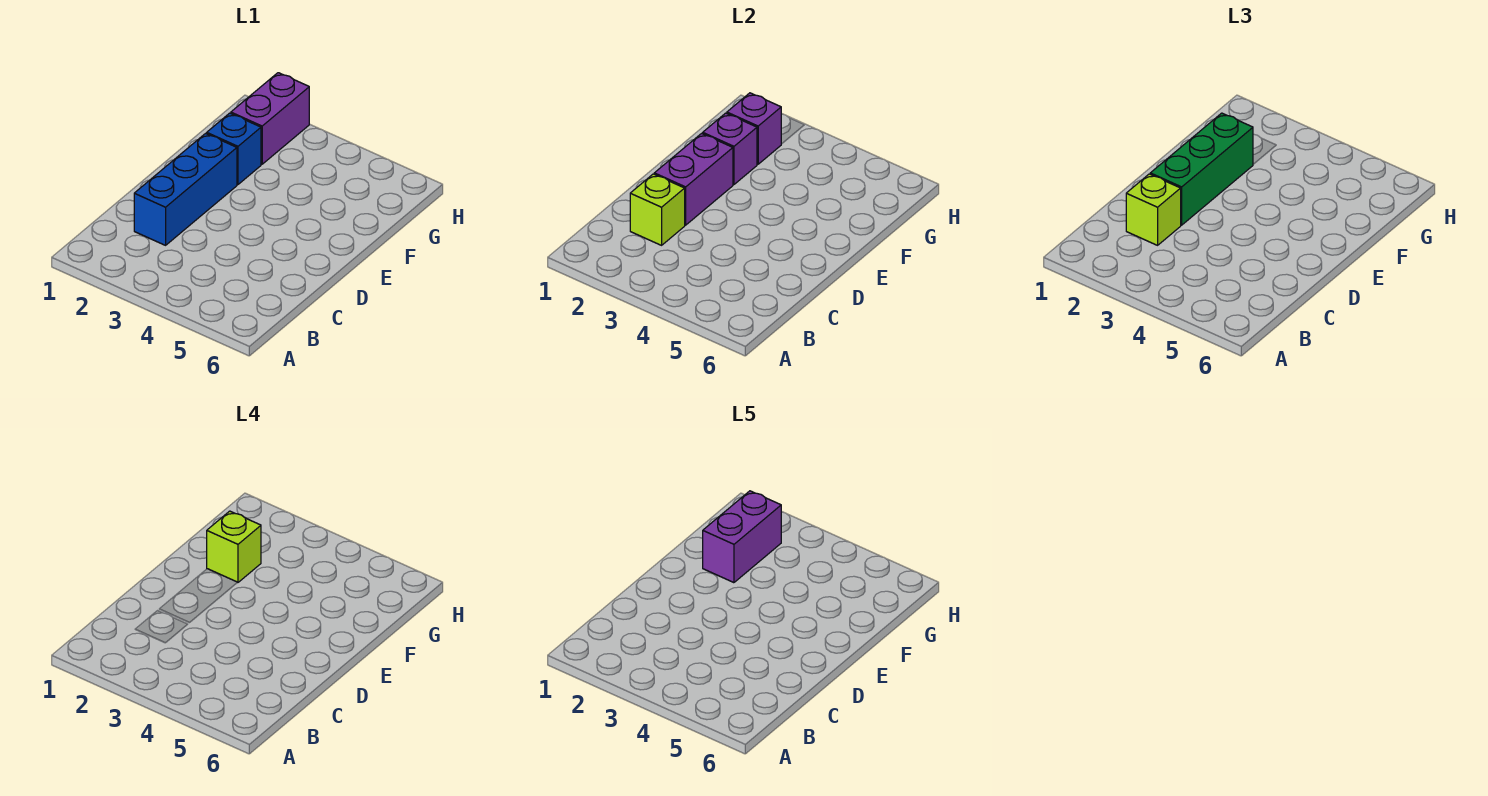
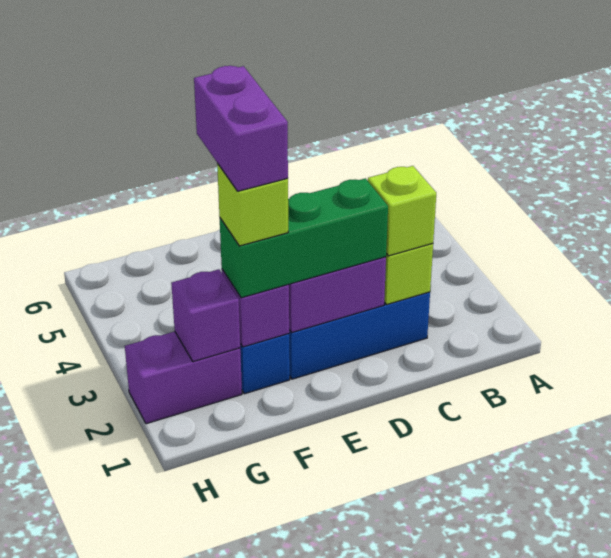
purple 1x2 brick [703,491,781,583] -> purple 1x2 brick turned to [194,66,288,191]

